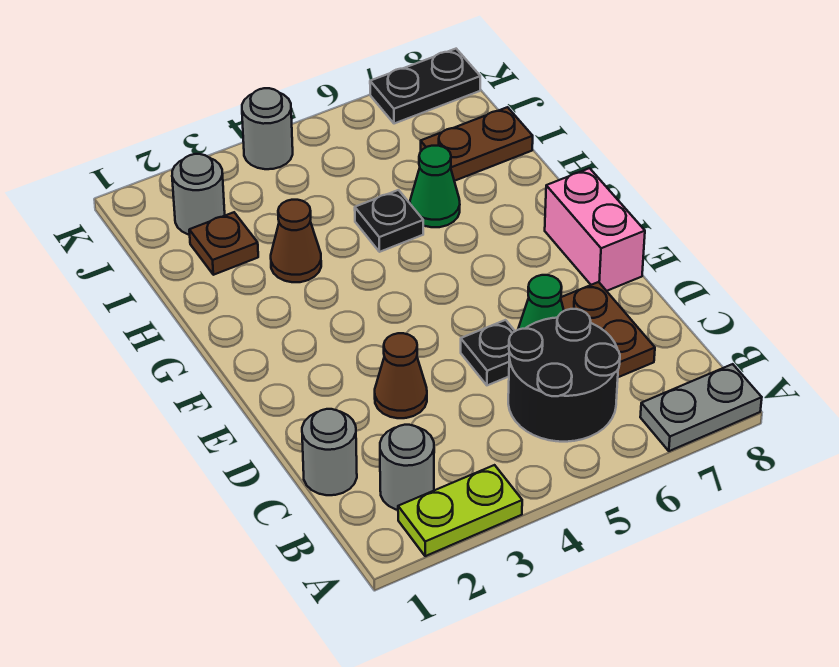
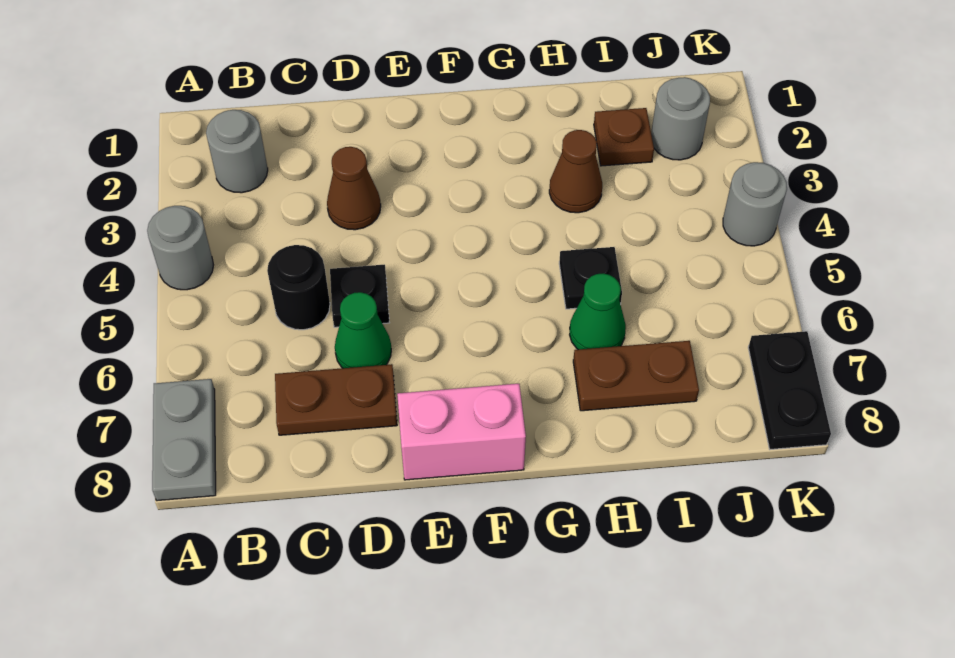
lime 1x2 plate [398,465,522,556] -> none
black 2x2 round brick [508,309,620,442] -> black 1x1 round brick [267,245,330,330]
grey 1x1 round brick [302,409,357,495] -> grey 1x1 round brick moved to [147,206,213,290]
brown 1x2 plate [421,107,533,181] -> brown 1x2 plate turned to [573,341,699,411]

